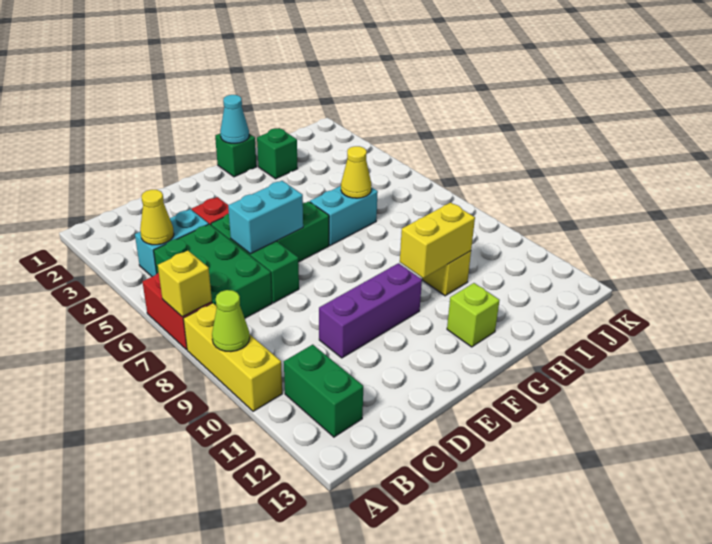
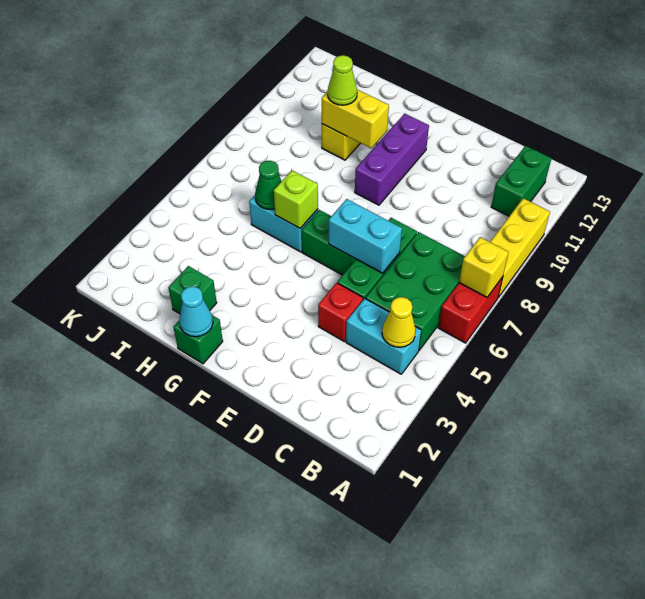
lime 1x1 cone [212,290,250,352] -> lime 1x1 cone moved to [328,55,357,105]
purple 1x3 brick [319,263,422,358] -> purple 1x3 brick turned to [355,114,429,205]
lime 1x1 brick [447,283,500,347] -> lime 1x1 brick moved to [274,170,318,228]
yellow 1x1 cone [341,146,371,198] -> green 1x1 cone [255,161,282,209]

